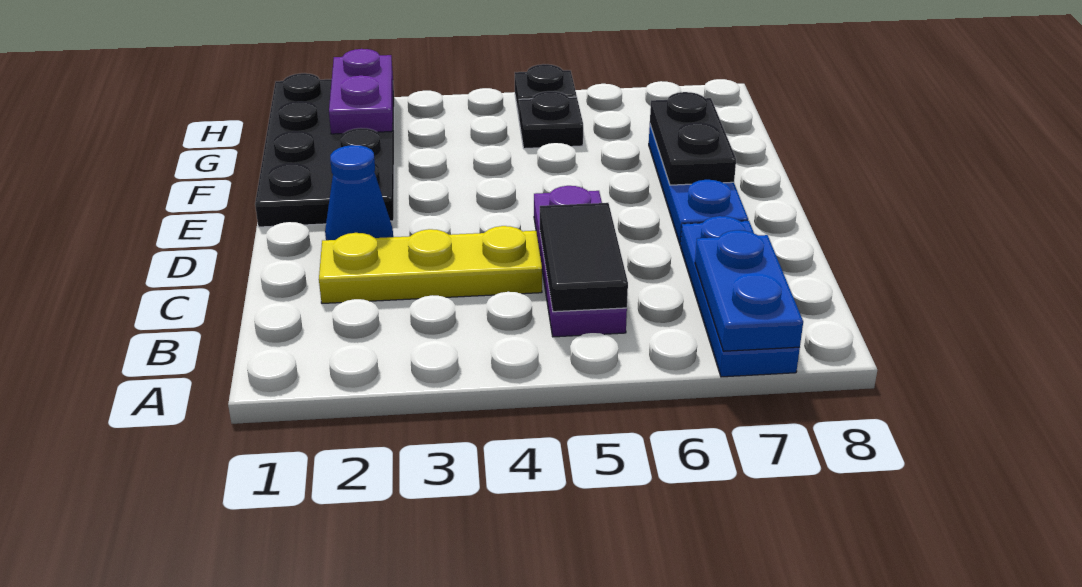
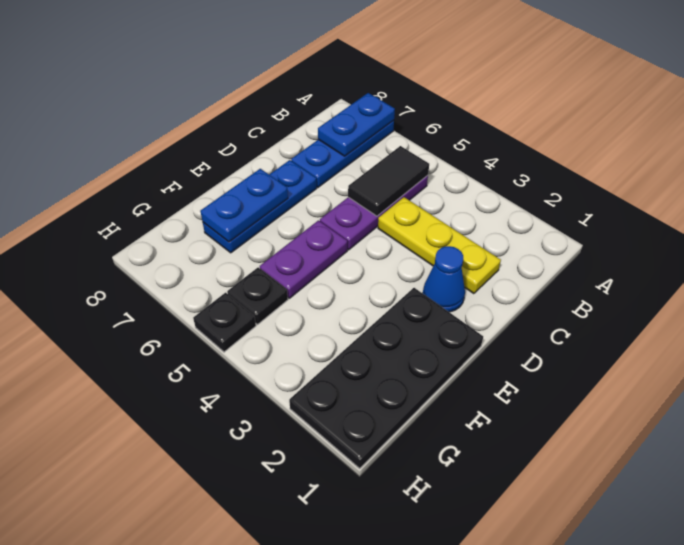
black 1x2 plate [650,92,736,185] -> blue 1x2 plate [200,169,288,242]
purple 1x2 plate [329,49,393,134] -> purple 1x2 plate moved to [260,220,347,298]

